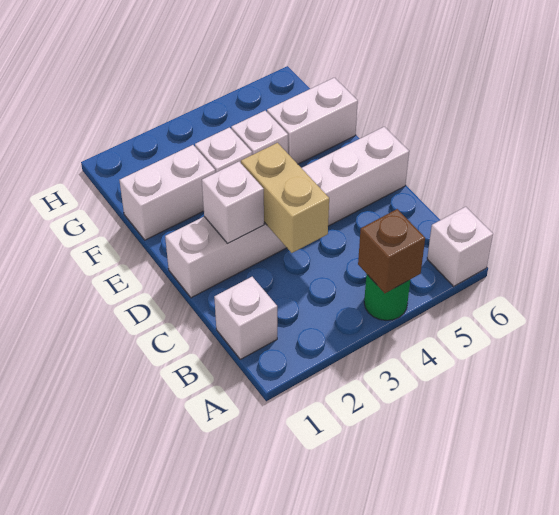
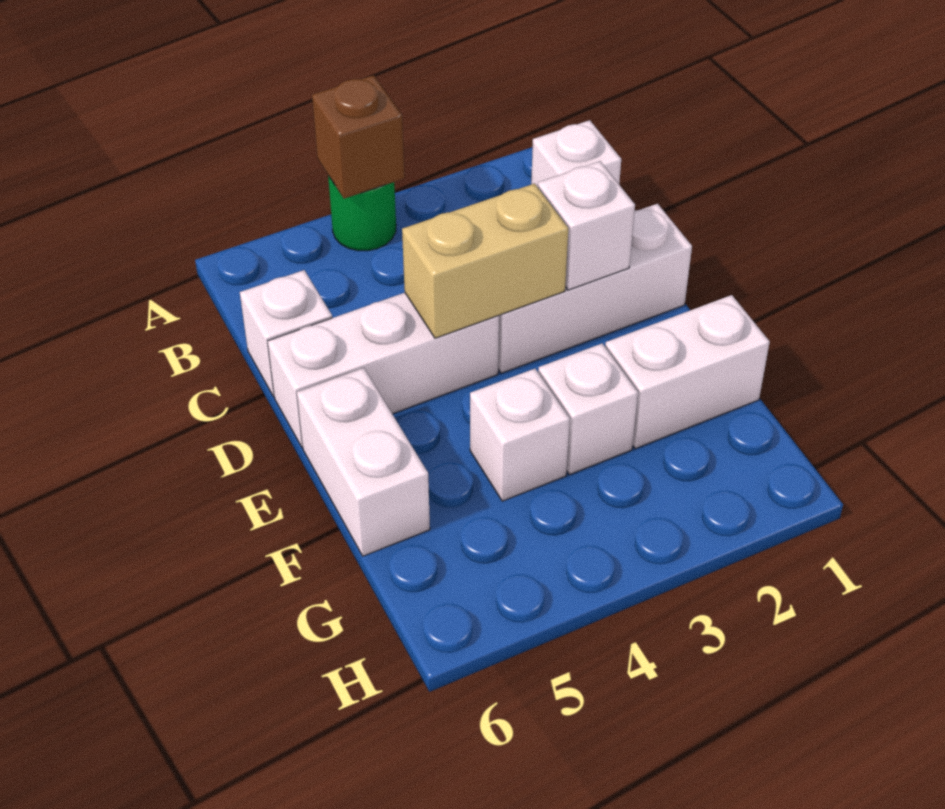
white 1x1 brick [427,207,493,286] -> white 1x1 brick moved to [240,270,332,397]
tan 1x2 brick [241,143,329,253] -> tan 1x2 brick turned to [402,184,568,338]
white 1x2 brick [267,78,358,164] -> white 1x2 brick turned to [297,368,430,556]

